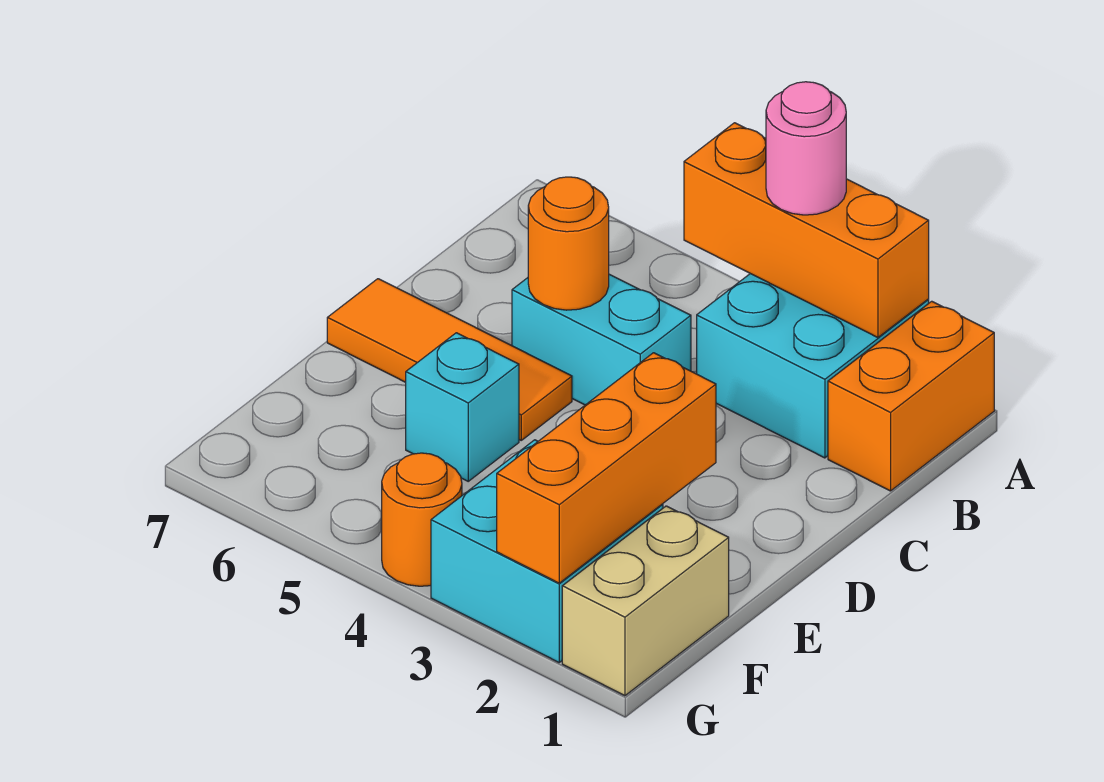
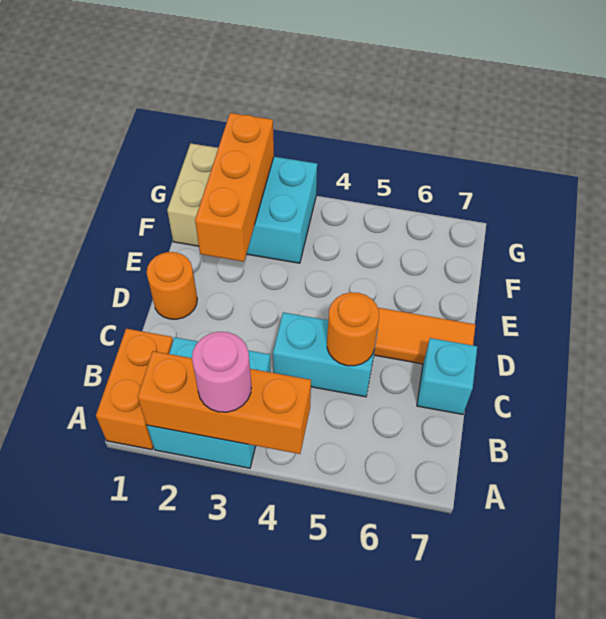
cyan 1x1 brick [406,333,519,481] -> cyan 1x1 brick moved to [417,338,477,414]
orange 1x1 round brick [382,453,462,586] -> orange 1x1 round brick moved to [147,252,197,319]

